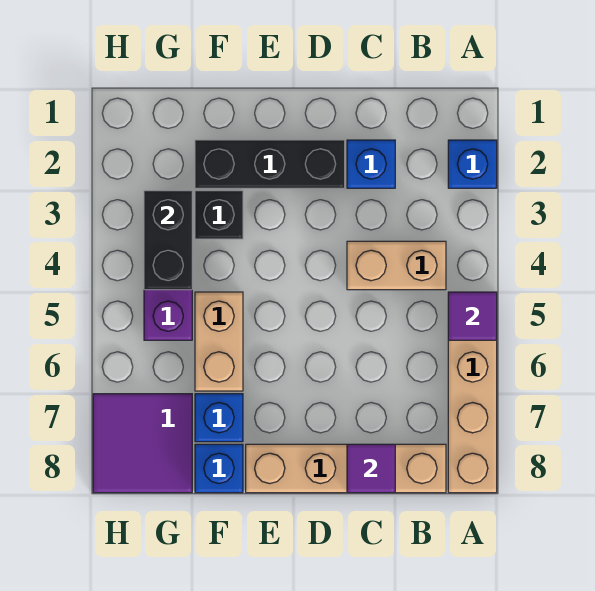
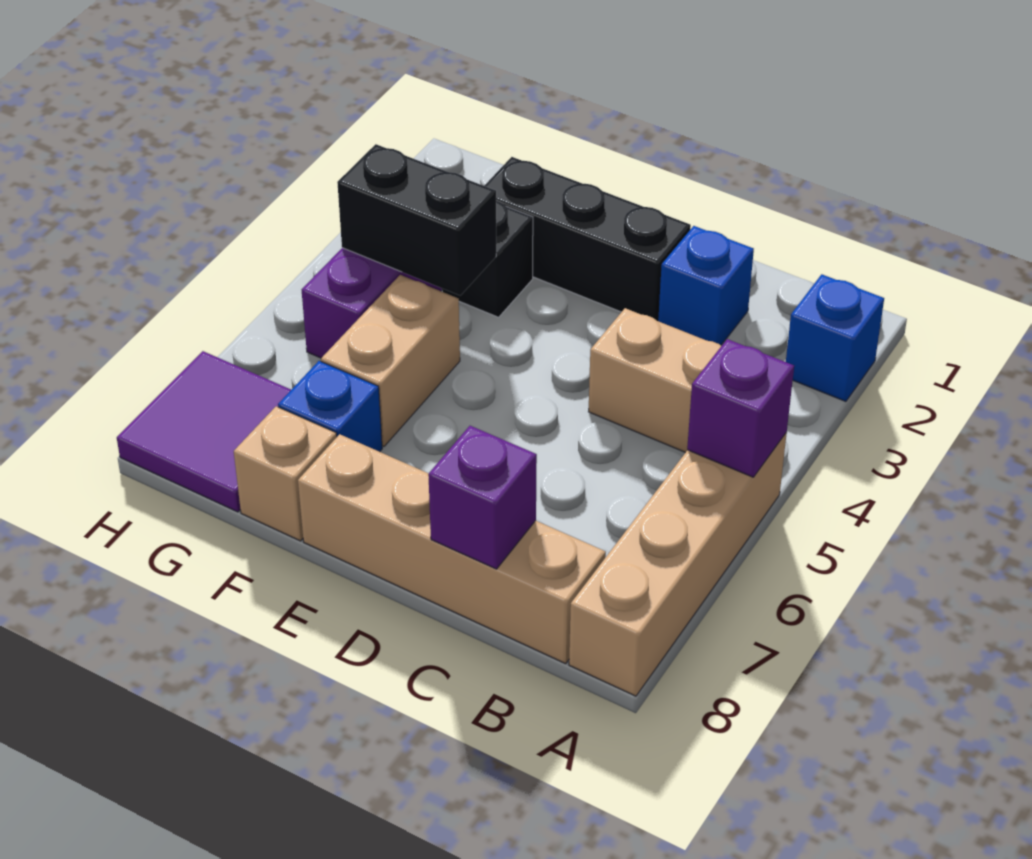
purple 1x1 tile [448,292,497,340] -> purple 1x1 brick [687,339,794,477]
purple 1x1 tile [347,444,395,493] -> purple 1x1 brick [428,426,537,569]
blue 1x1 brick [195,444,243,493] -> tan 1x1 brick [234,406,337,541]
black 1x2 brick [144,191,192,290] -> black 1x2 brick turned to [337,144,496,295]

